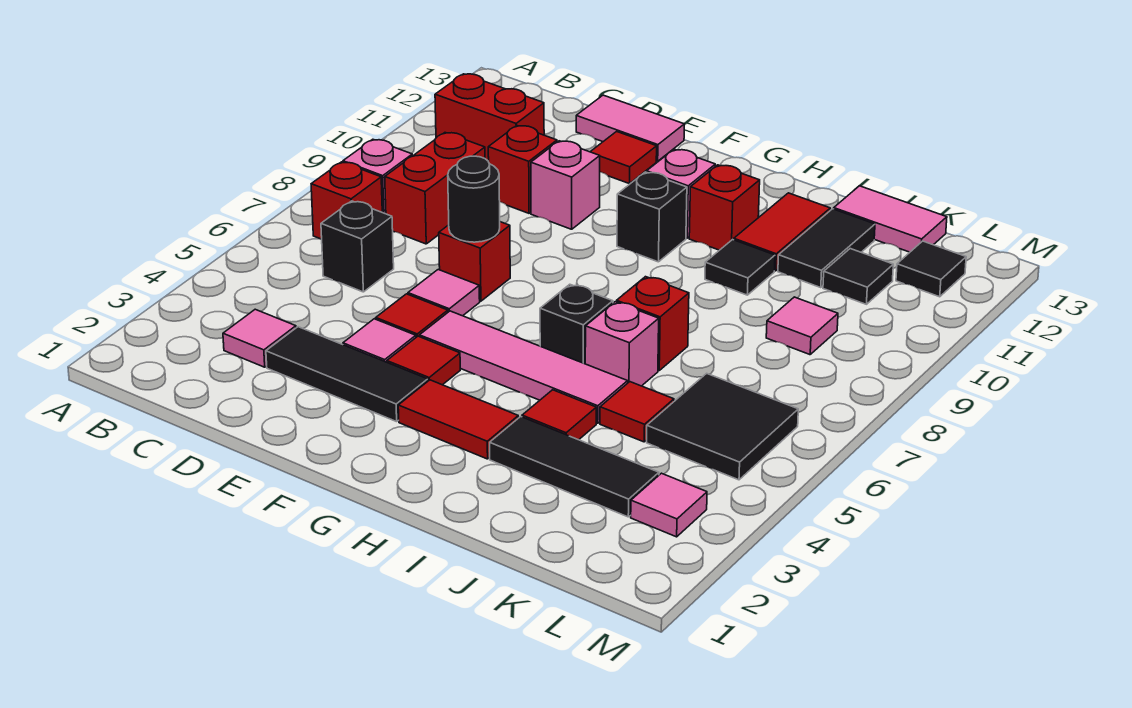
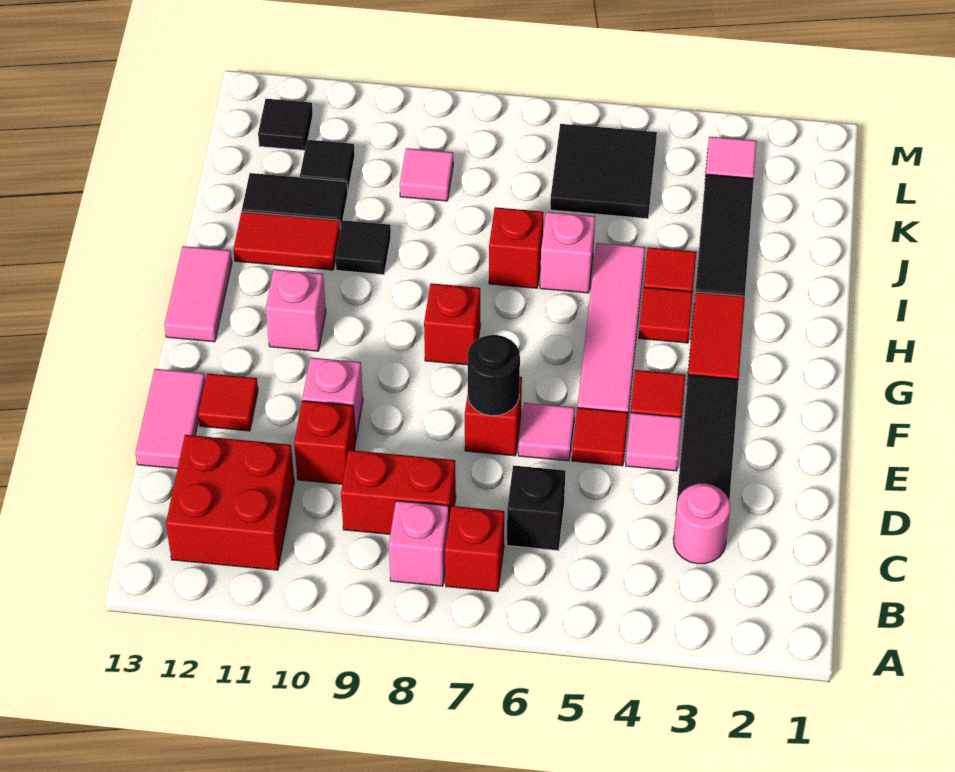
red 1x2 brick [435,74,544,162] -> red 2x2 brick [166,435,294,570]
pink 1x1 tile [223,309,296,367] -> pink 1x1 round brick [673,484,730,564]
black 1x1 brick [617,172,687,262] -> none
black 1x1 brick [540,284,613,364] -> none
red 1x1 brick [689,165,760,250] -> red 1x1 brick moved to [424,283,480,365]
red 1x1 tile [600,382,674,442] -> red 1x1 tile moved to [639,287,693,343]
pink 1x2 tile [834,186,947,252] -> pink 1x2 tile moved to [165,246,232,342]

